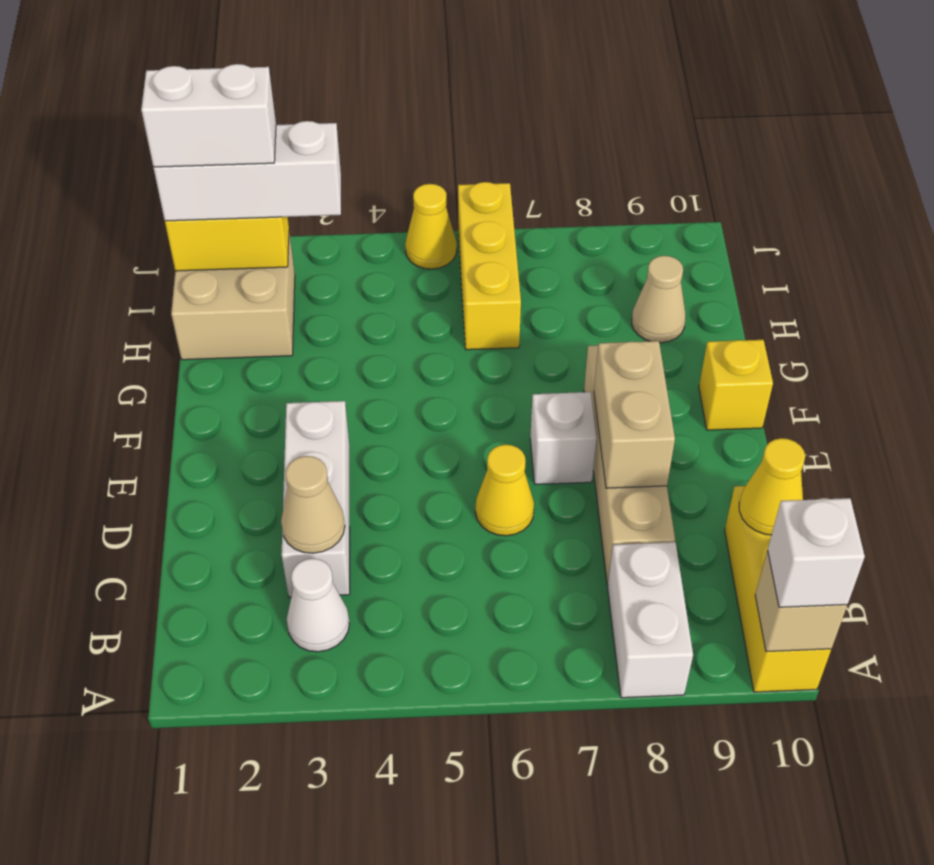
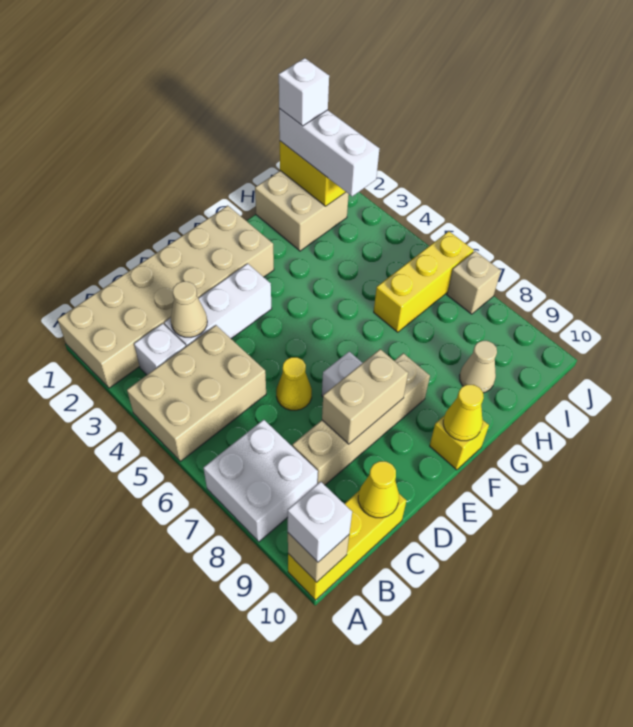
none -> tan 2x6 brick [58,206,274,388]
none -> tan 2x3 brick [127,325,266,461]
white 1x2 brick [608,542,693,698] -> white 2x2 brick [203,420,318,542]
white 1x1 cone [287,558,350,652] -> white 1x1 brick [134,323,186,375]
white 1x2 brick [141,64,276,167] -> white 1x1 brick [279,58,329,126]
yellow 1x1 cone [405,184,457,269] -> yellow 1x1 cone moved to [443,384,484,441]
none -> tan 1x1 brick [447,251,501,314]

